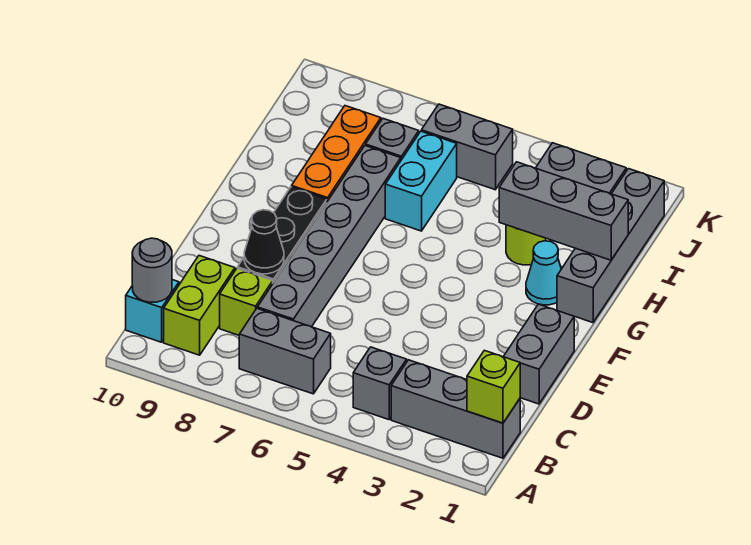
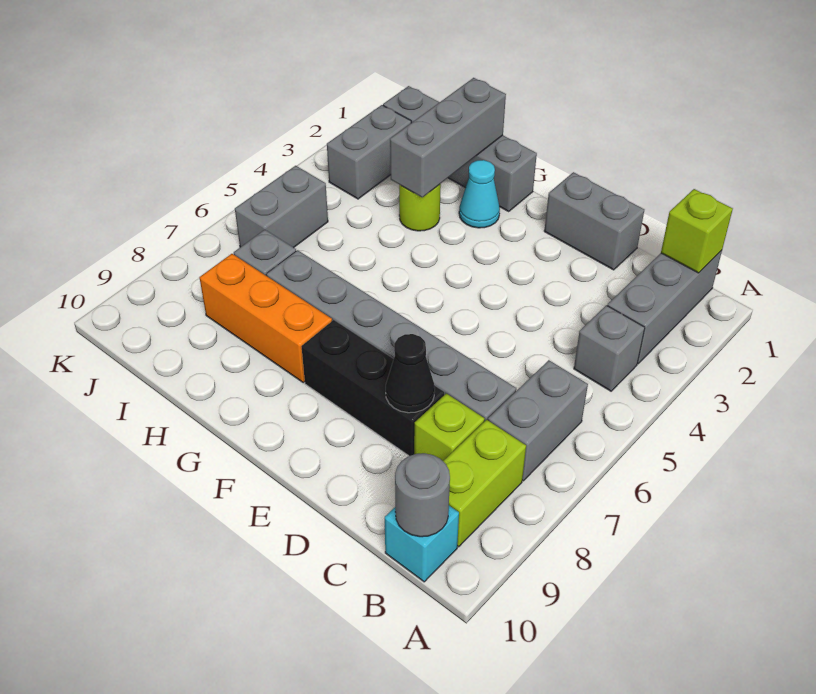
lime 1x2 brick [164,256,235,355] -> lime 1x2 brick turned to [443,420,526,547]
cyan 1x2 brick [385,131,457,231] -> none

